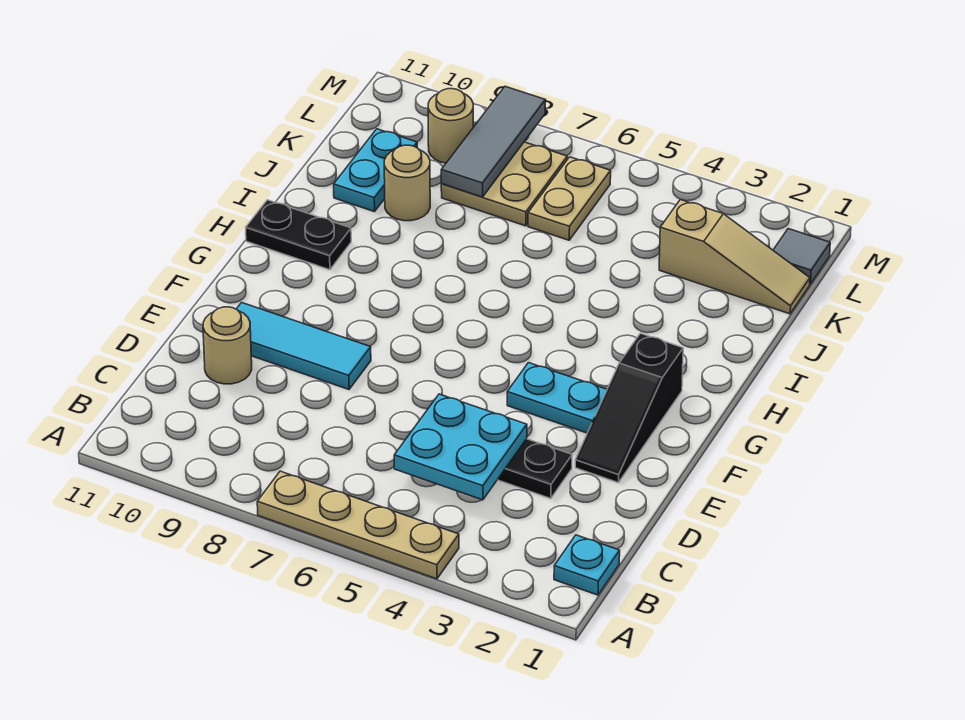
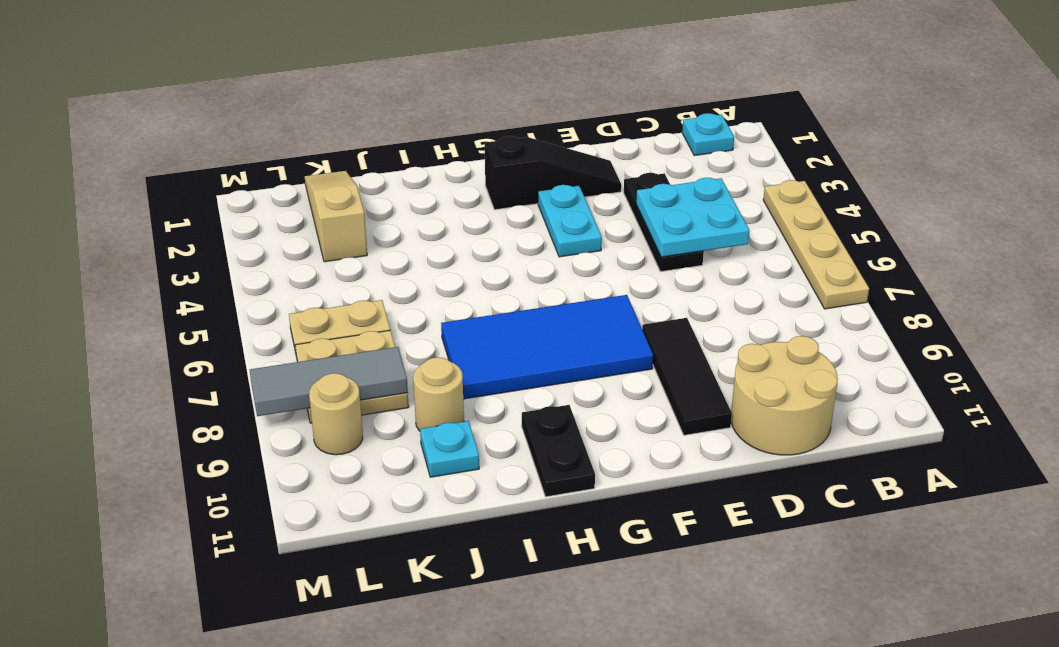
tan 1x1 round brick [203,307,252,384] -> tan 2x2 round brick [731,336,838,455]
cyan 1x3 tile [236,303,371,389] -> black 1x3 tile [642,318,732,435]
none -> blue 2x4 tile [441,295,653,399]
cyan 1x2 plate [334,129,417,212] -> cyan 1x1 plate [420,421,479,477]
grey 1x1 tile [773,229,830,284] -> none

